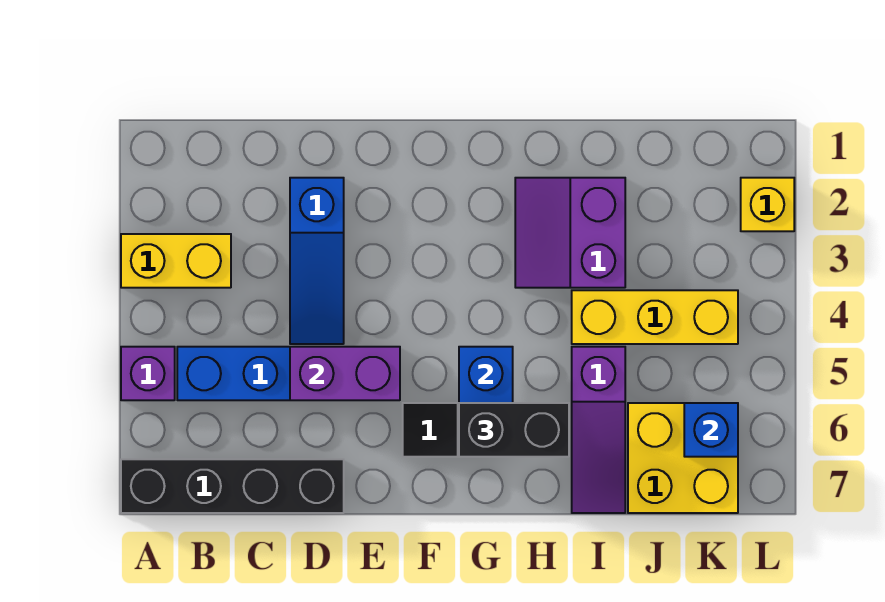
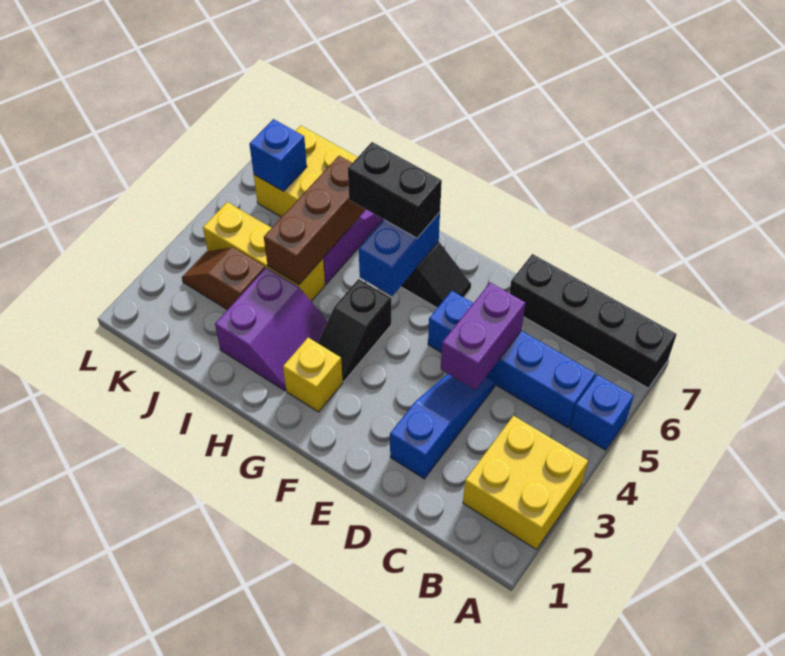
yellow 1x2 brick [121,234,231,288] -> yellow 2x2 brick [463,416,588,550]
purple 1x1 brick [121,347,175,400] -> blue 1x1 brick [570,375,634,450]
purple 1x2 brick [290,347,400,400] -> purple 1x2 brick turned to [441,282,526,390]
none -> black 1x2 slope [318,279,391,382]
none -> brown 1x3 brick [264,156,366,284]
none -> brown 1x2 slope [182,247,265,310]
yellow 1x1 brick [741,178,794,231] -> yellow 1x1 brick moved to [283,338,343,412]

